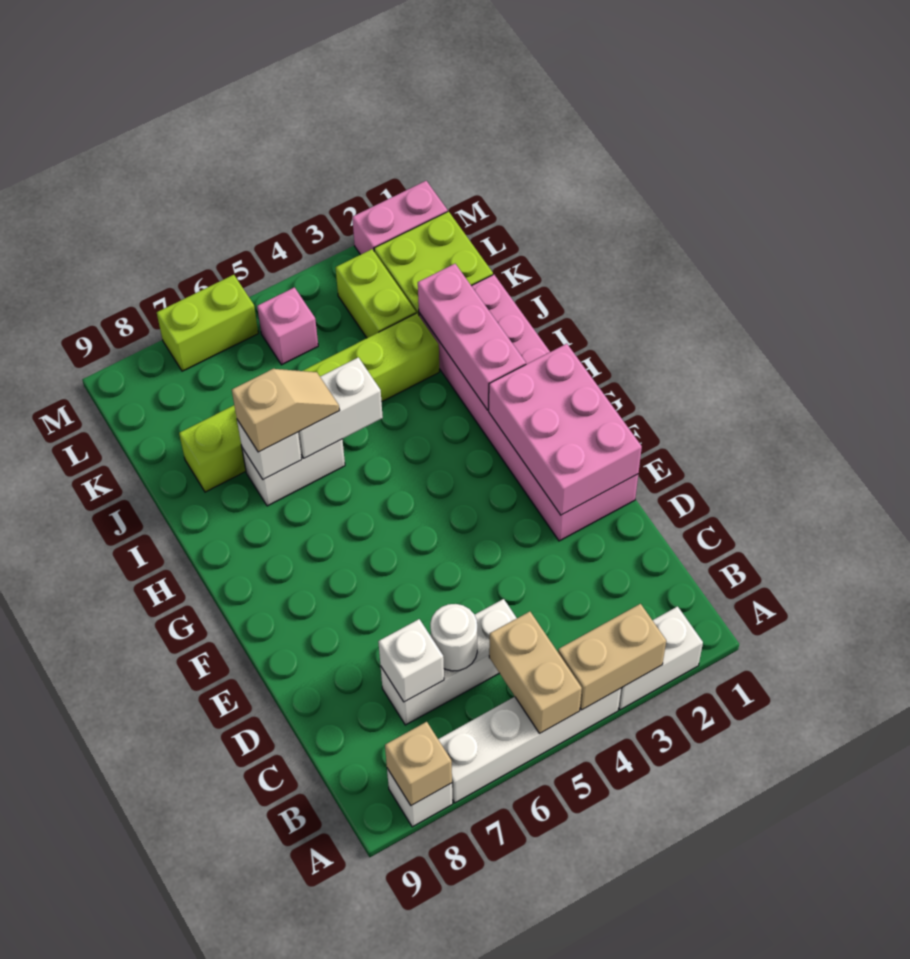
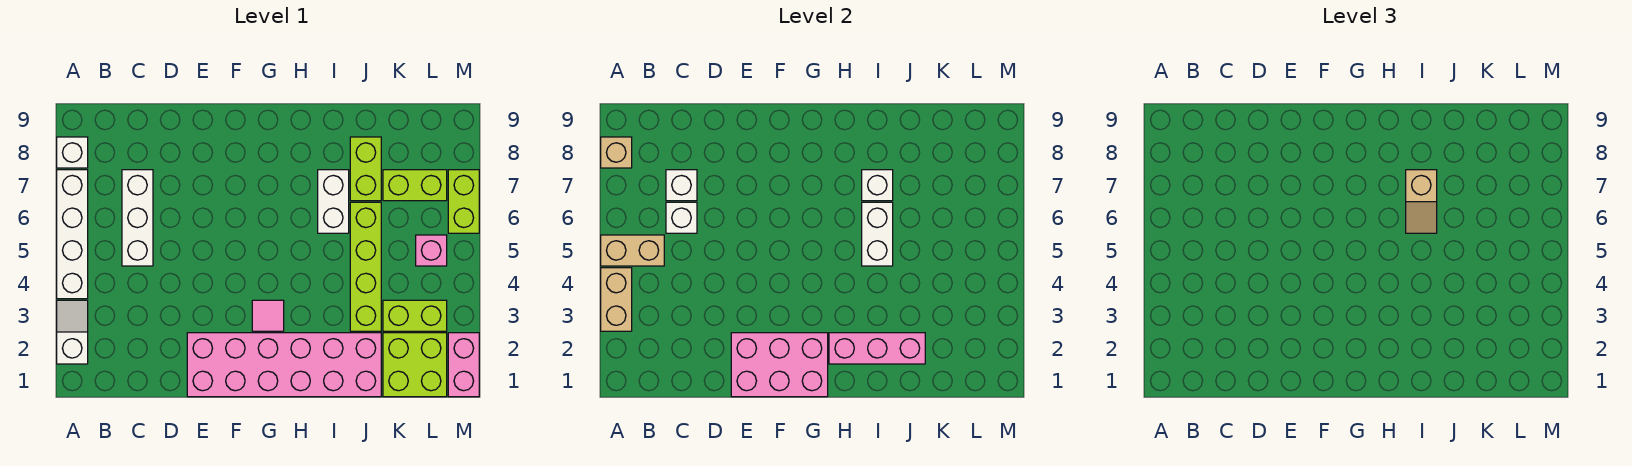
white 1x2 brick [619,606,703,710] -> white 1x2 slope [57,300,88,364]
white 1x1 round brick [430,604,477,671] -> white 1x1 brick [666,202,697,233]
none -> pink 1x1 tile [252,300,284,331]
none -> lime 1x2 brick [383,170,447,201]

